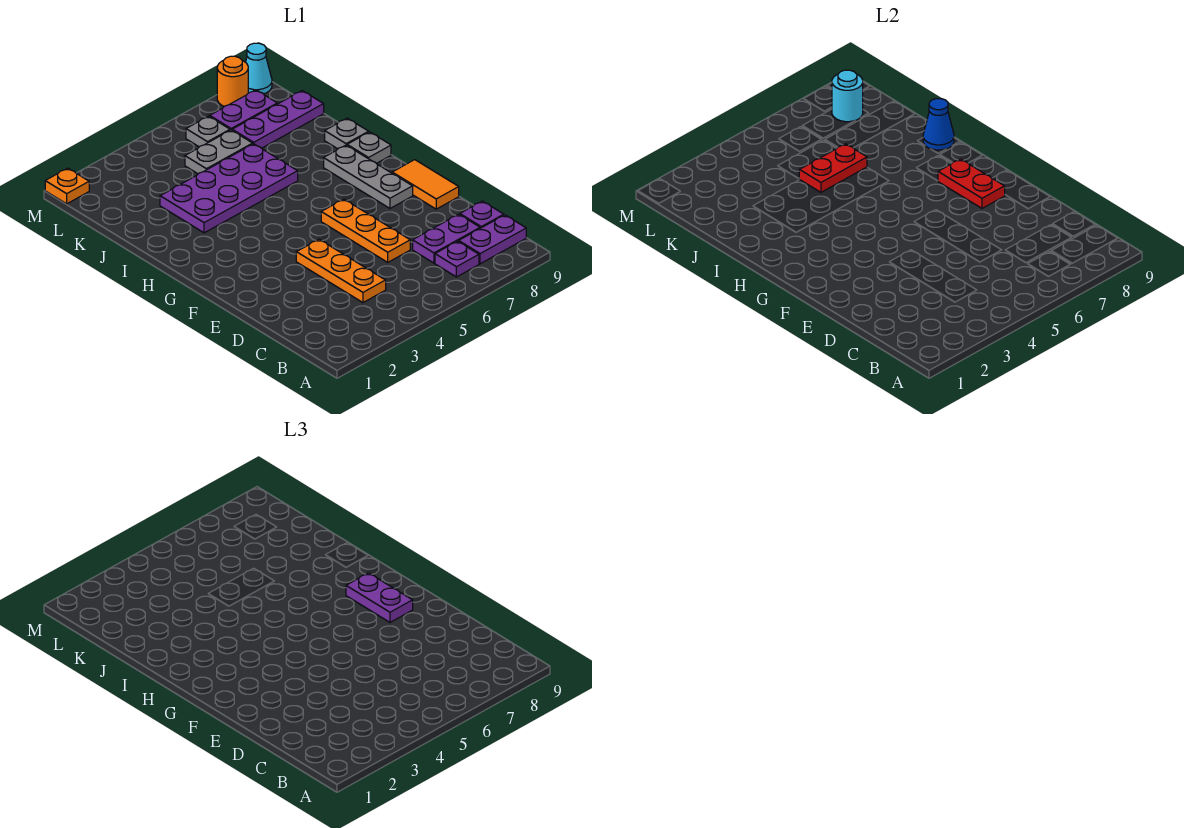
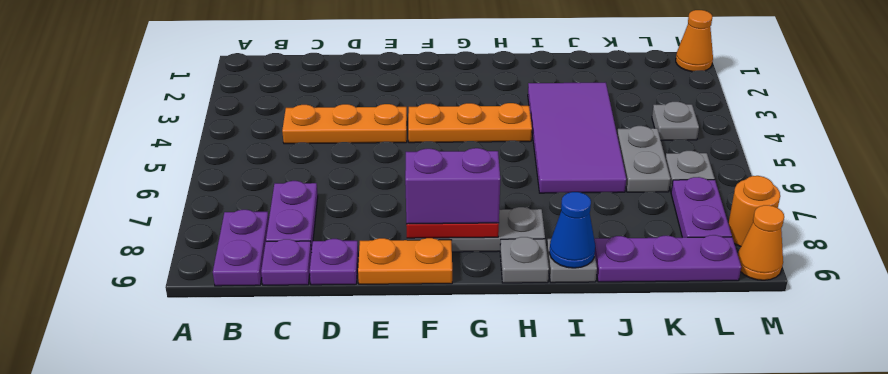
purple 1x1 plate [435,241,479,277] -> purple 1x1 plate moved to [310,239,358,285]
orange 1x3 plate [321,199,410,262] -> orange 1x3 plate moved to [408,103,532,143]
orange 1x2 tile [392,160,459,209] -> orange 1x2 plate [358,238,452,284]
purple 1x2 plate [346,573,413,622] -> purple 1x2 brick [405,148,500,224]
purple 2x4 plate [160,144,298,233] -> purple 2x4 tile [528,82,626,193]
red 1x2 plate [799,144,867,192] -> none
purple 1x3 plate [232,91,324,148] -> purple 1x3 plate turned to [594,235,741,282]
none -> grey 1x1 plate [652,102,699,140]
cyan 1x1 round brick [832,70,863,122] -> none
orange 1x1 plate [45,168,89,204] -> orange 1x1 cone [676,10,713,72]
cyan 1x1 cone [246,43,272,94] -> orange 1x1 cone [738,205,784,280]

